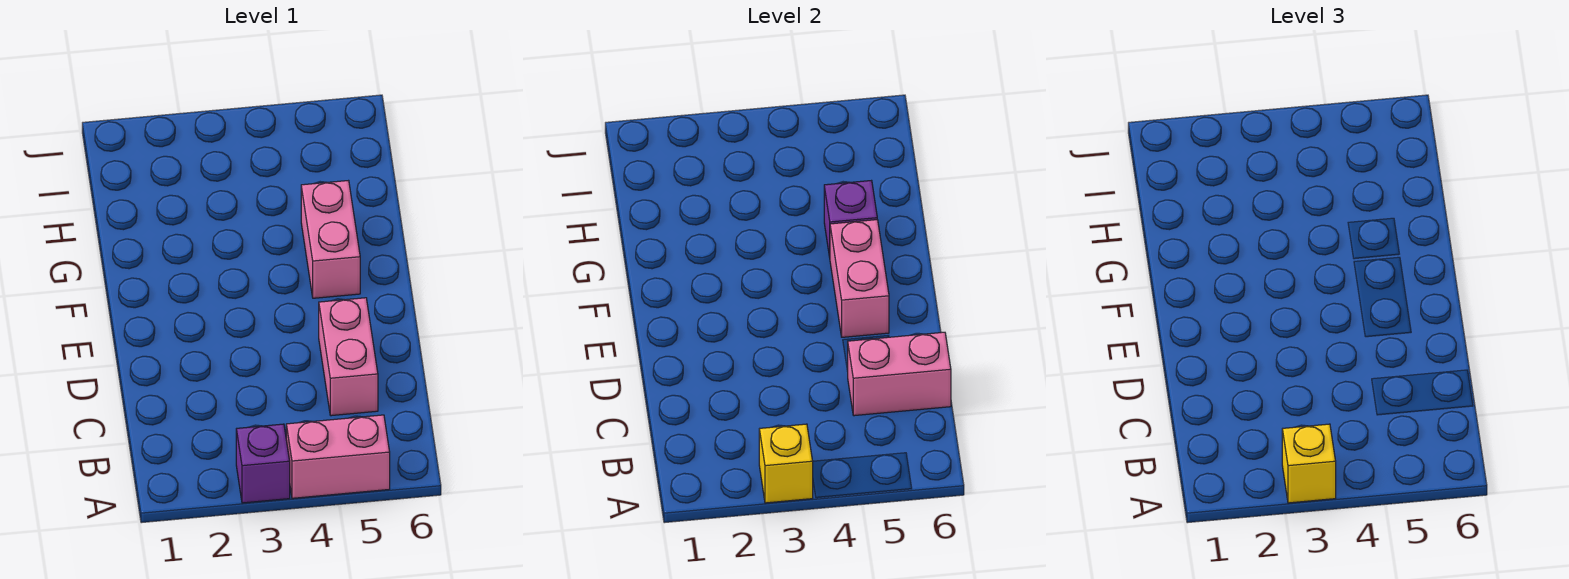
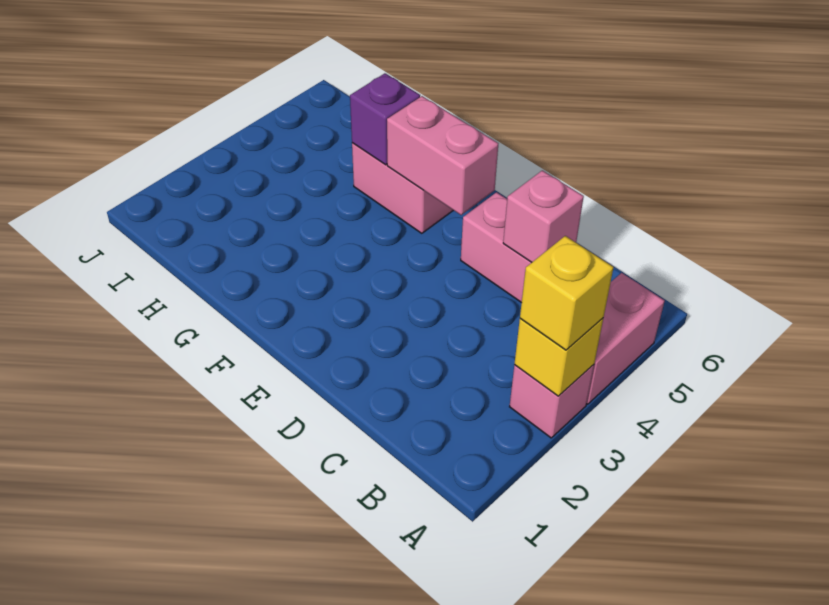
purple 1x1 brick [236,424,290,503] -> pink 1x1 brick [510,365,594,438]
pink 1x2 brick [848,332,951,416] -> pink 1x1 brick [503,170,584,262]

